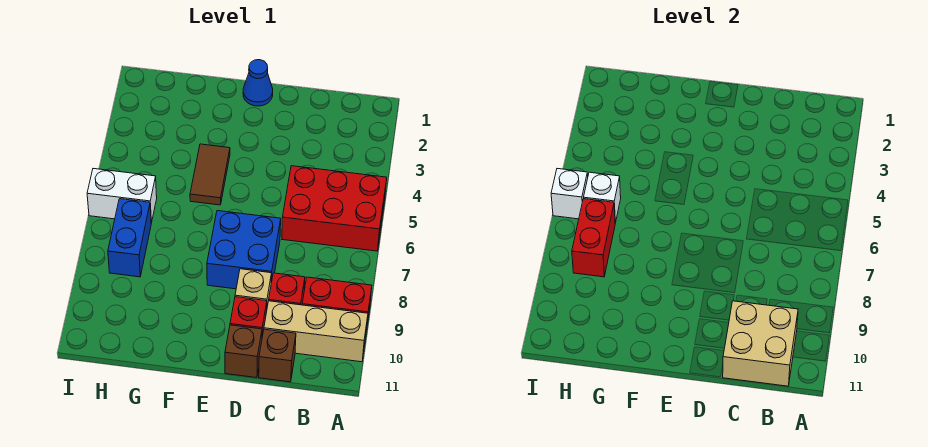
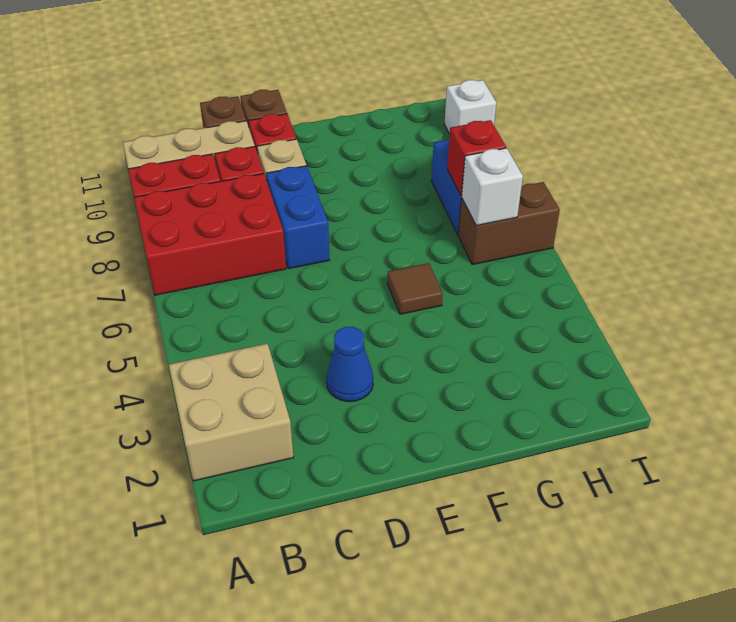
red 2x3 brick [282,166,387,251] -> red 2x3 brick moved to [134,174,286,295]
tan 2x2 brick [723,301,798,386] -> tan 2x2 brick moved to [169,344,294,481]
blue 2x2 brick [207,211,281,289] -> blue 1x2 brick [266,166,330,269]
blue 1x1 cone [243,60,273,106] -> blue 1x1 cone moved to [326,327,373,402]
brown 1x2 tile [190,144,230,205] -> brown 1x1 tile [387,263,443,314]
white 1x2 brick [87,169,157,223] -> brown 1x2 brick [458,182,560,265]
red 1x2 brick [572,199,615,277] -> red 1x1 brick [447,120,506,196]
white 1x1 brick [551,169,588,219] -> white 1x1 brick moved to [444,80,496,134]

